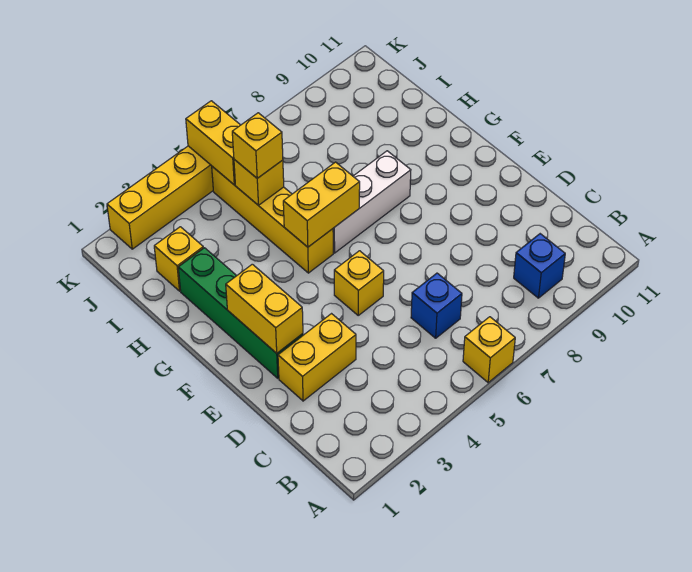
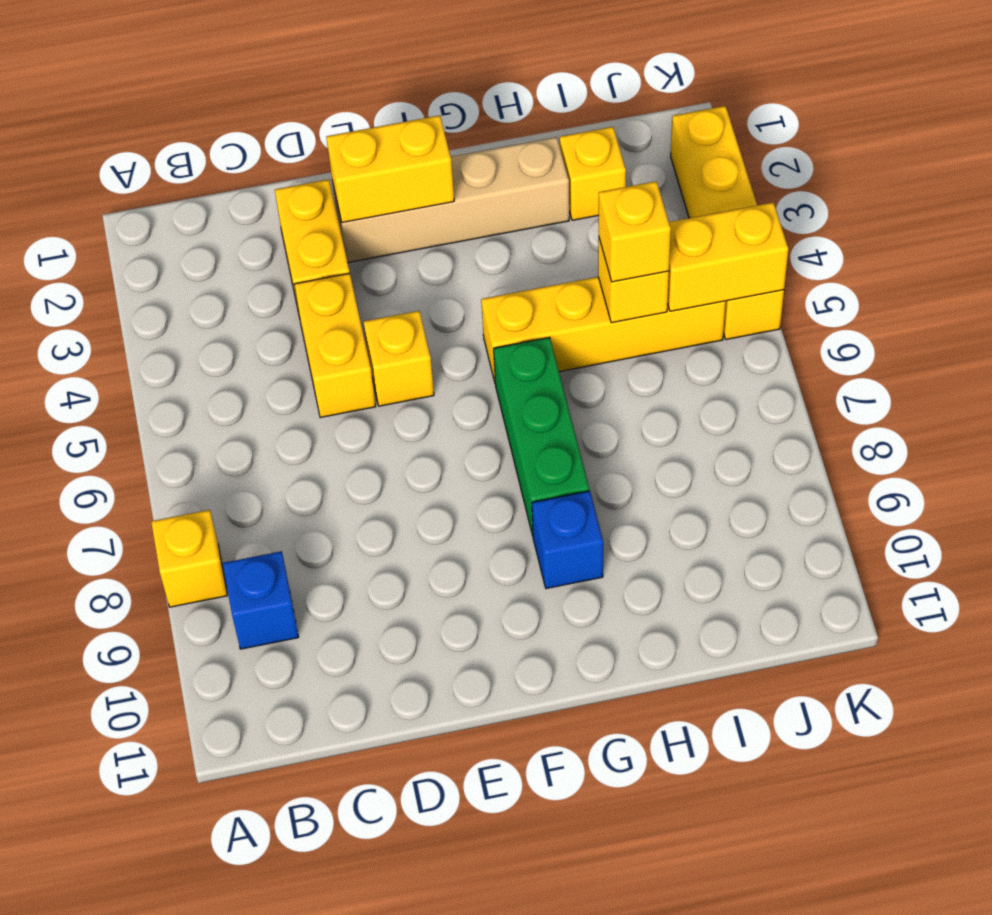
yellow 1x1 brick [463,317,515,383] -> yellow 1x1 brick moved to [151,510,228,607]
blue 1x1 brick [411,273,462,338] -> blue 1x1 brick moved to [532,491,603,589]
green 1x4 brick [178,248,303,378] -> tan 1x4 brick [332,137,569,262]
yellow 1x2 brick [283,162,360,247] -> yellow 1x2 brick moved to [294,273,376,418]
white 1x3 brick [333,151,411,253] -> green 1x3 brick [494,337,589,535]

